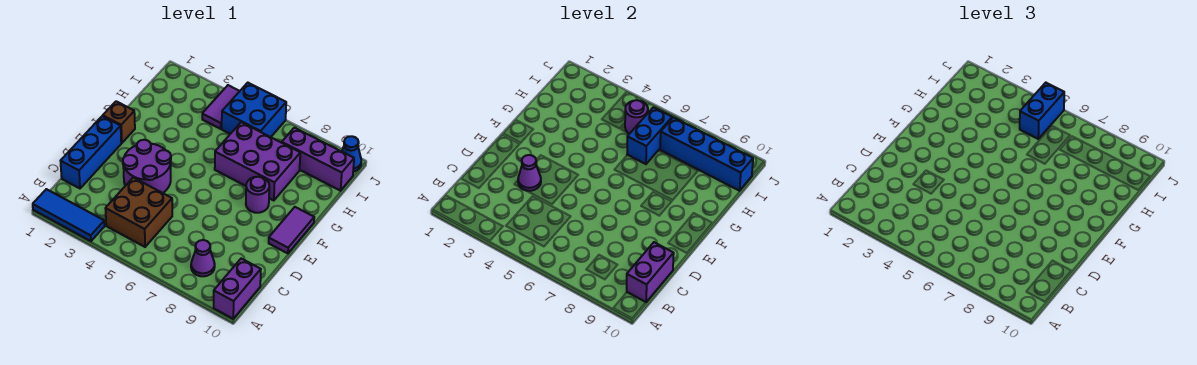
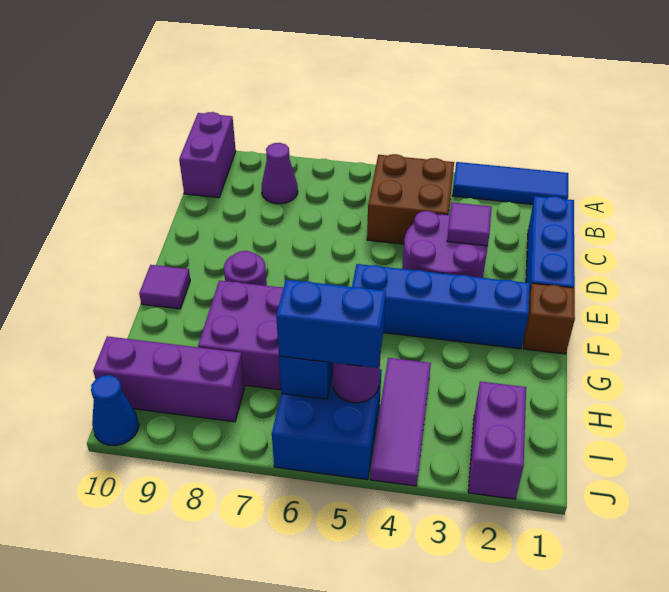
purple 1x2 brick [627,242,674,302] -> purple 1x2 brick moved to [468,382,526,499]
purple 1x1 cone [518,155,541,191] -> purple 1x1 tile [447,203,492,246]
purple 1x2 tile [269,207,314,253] -> purple 1x1 tile [139,265,190,309]
purple 1x2 tile [202,85,240,129] -> purple 1x3 tile [370,358,431,486]
blue 1x2 brick [1020,83,1064,139] -> blue 1x2 brick turned to [276,280,386,368]
blue 1x4 brick [660,117,753,191] -> blue 1x4 brick moved to [352,264,530,349]

